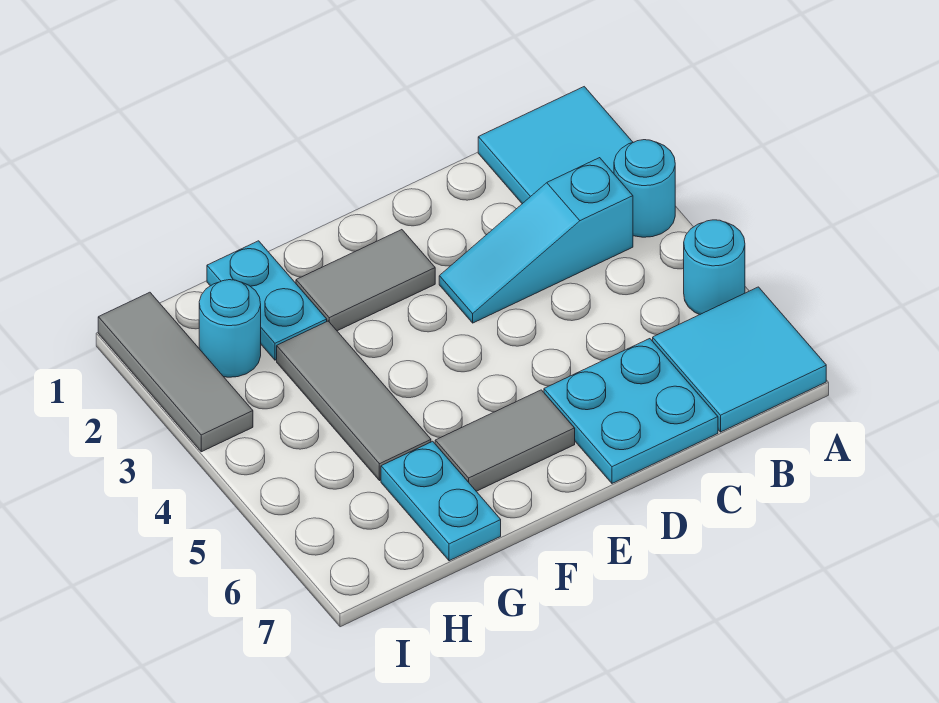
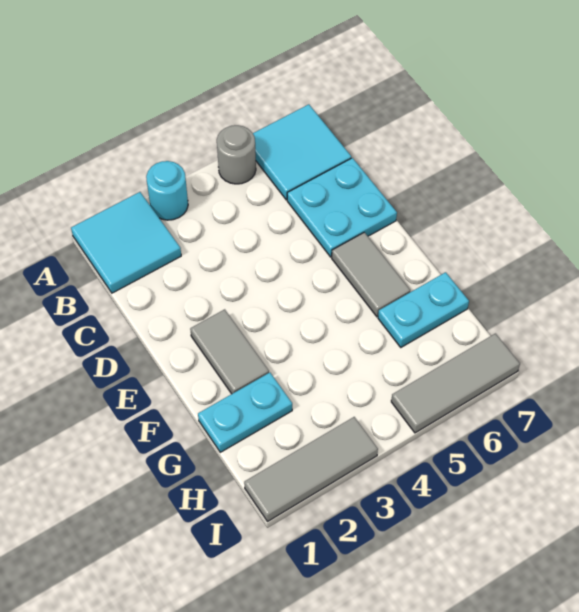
cyan 1x1 round brick [684,220,745,315] -> grey 1x1 round brick [217,125,256,184]
cyan 1x3 slope [439,158,633,323] -> none
grey 1x3 tile [277,321,431,481] -> grey 1x3 tile moved to [391,334,520,433]
cyan 1x1 round brick [199,280,261,377] -> none

